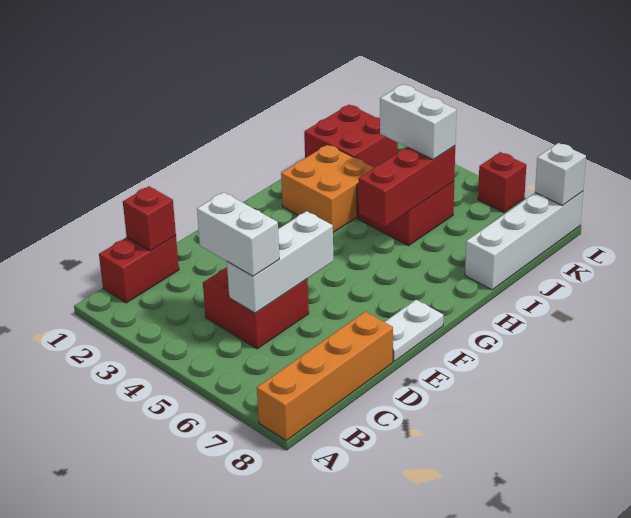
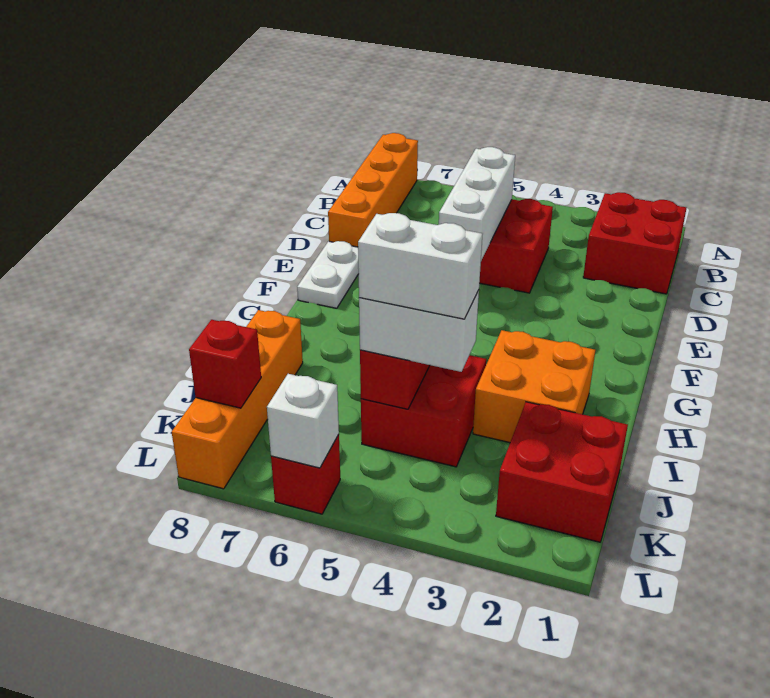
red 1x2 brick [99,236,179,303] -> red 2x2 brick [583,192,686,294]
red 1x1 brick [123,186,176,251] -> red 1x1 brick moved to [189,320,261,408]
white 1x2 brick [197,192,279,276] -> white 1x2 brick moved to [358,213,482,319]
white 1x4 brick [465,191,583,290] -> orange 1x4 brick [172,310,303,489]
white 1x1 brick [535,143,586,206] -> white 1x1 brick moved to [267,374,339,468]

